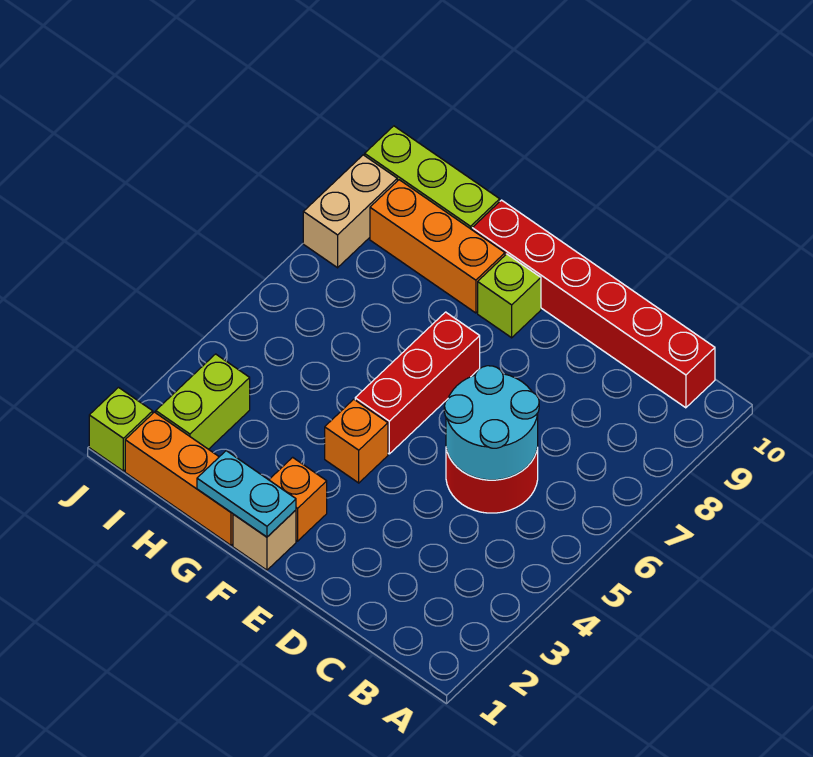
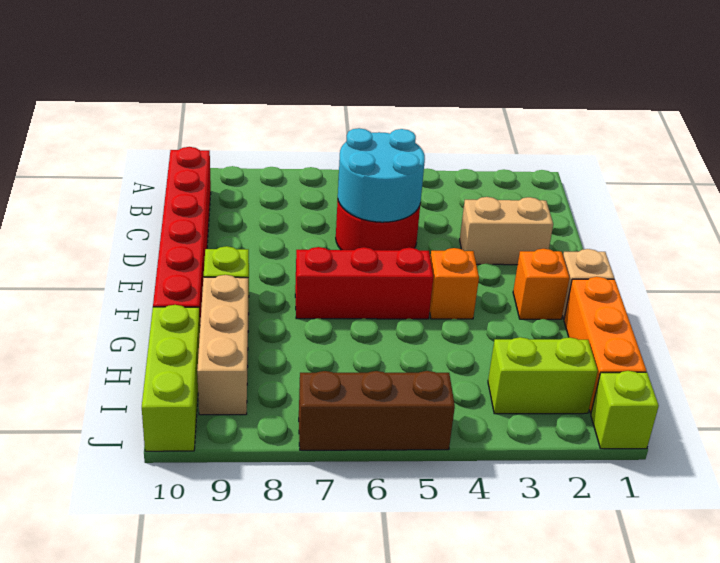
cyan 1x2 plate [197,451,296,537] -> none
orange 1x3 brick [370,180,505,313] -> tan 1x3 brick [197,275,248,415]
none -> brown 1x3 brick [299,371,455,450]
tan 1x2 brick [303,155,397,268] -> tan 1x2 brick moved to [460,197,553,265]

